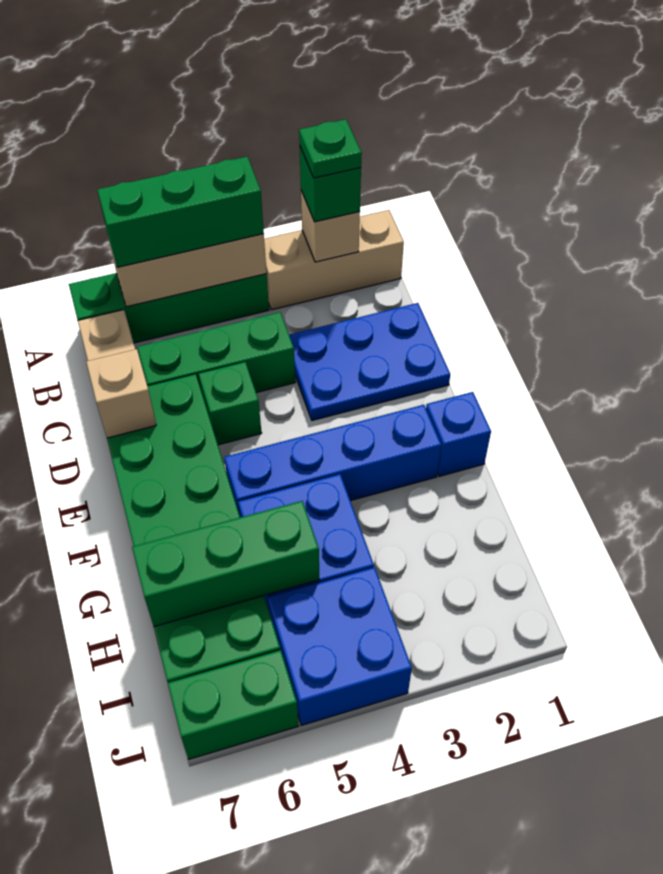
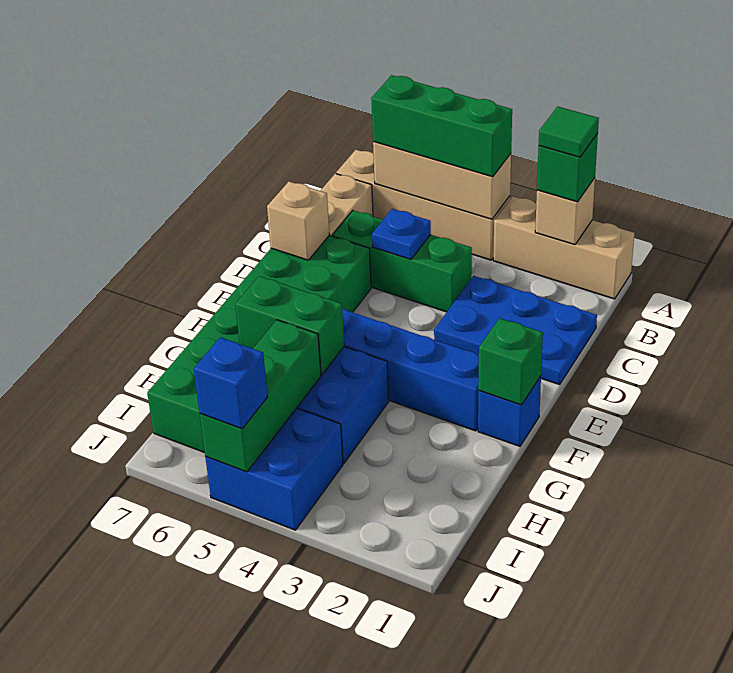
green 1x1 plate [299,119,362,178] -> green 1x1 tile [539,106,599,157]
green 1x4 brick [69,273,269,343] -> tan 1x4 brick [336,150,510,260]
none -> blue 1x1 plate [372,209,431,259]
green 1x1 brick [199,362,262,445] -> green 1x1 brick moved to [478,318,543,405]
green 1x3 brick [132,501,319,626] -> green 1x3 brick turned to [200,320,321,472]
none -> blue 1x1 brick [194,337,268,429]
green 1x2 brick [168,650,299,759] -> green 1x2 brick moved to [235,276,344,375]

